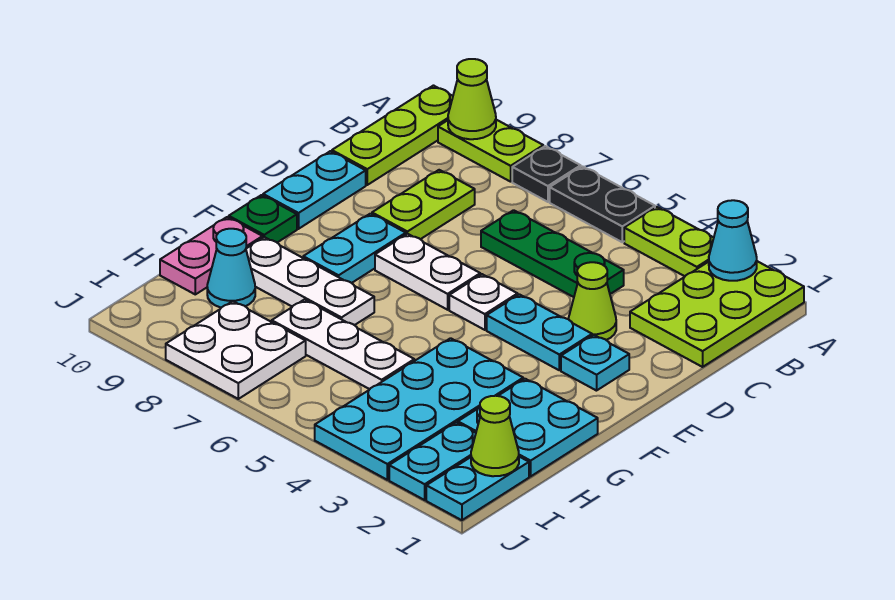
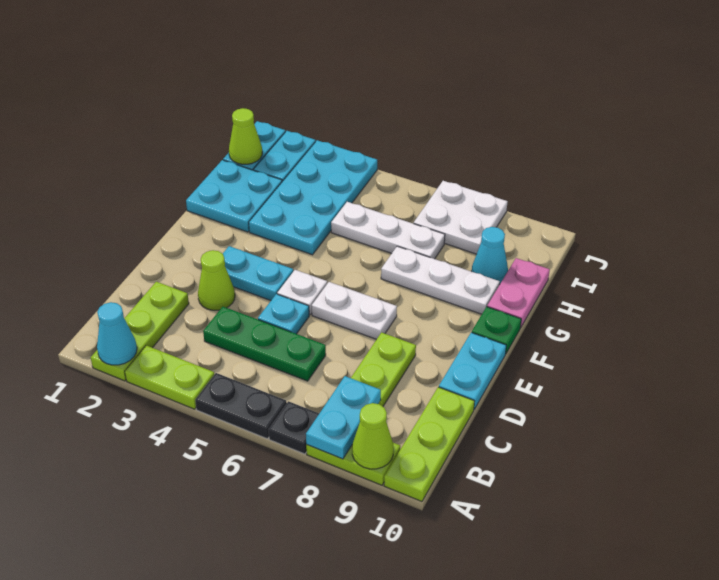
lime 2x3 plate [630,261,804,367] -> lime 1x3 plate [91,282,189,381]
cyan 1x1 plate [561,335,629,391] -> cyan 1x1 plate moved to [258,294,309,334]
cyan 1x2 plate [303,214,406,283] -> cyan 1x2 plate moved to [306,376,381,459]

